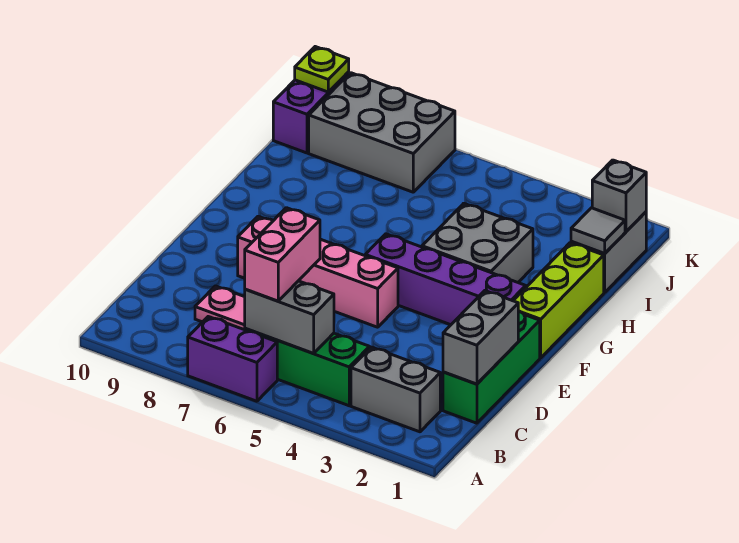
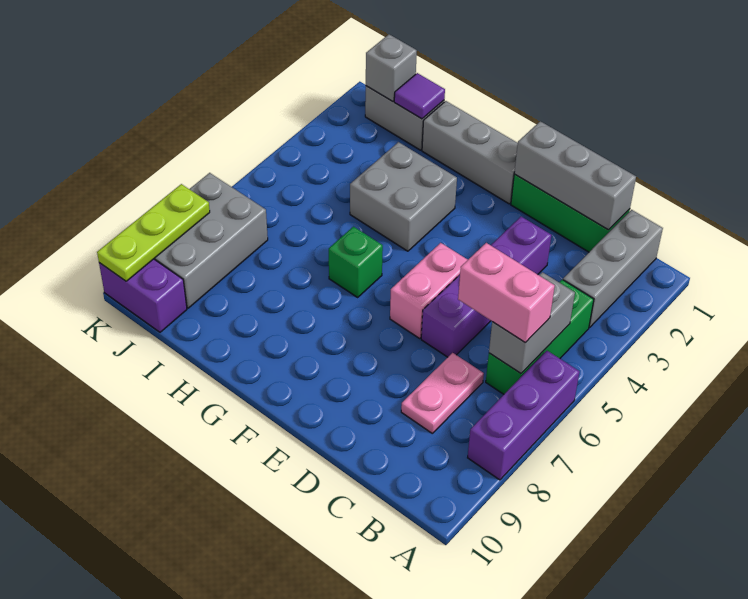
purple 1x2 brick [188,317,277,401] -> purple 1x3 brick [468,351,579,480]
grey 1x2 brick [351,347,440,432] -> grey 1x3 brick [563,210,663,327]
grey 1x2 brick [443,291,518,384] -> grey 1x3 brick [514,121,636,230]
pink 1x4 brick [238,216,398,327] -> pink 1x2 brick [390,243,468,338]
lime 1x3 brick [513,243,604,358] -> grey 1x3 brick [422,101,518,204]
purple 1x4 brick [365,234,526,325] -> purple 1x4 brick moved to [421,217,551,357]
none -> green 1x1 brick [329,227,383,297]
grey 1x1 tile [571,208,625,254] -> purple 1x1 tile [394,73,445,119]
lime 1x1 plate [295,47,349,92] -> lime 1x3 plate [97,184,210,281]

